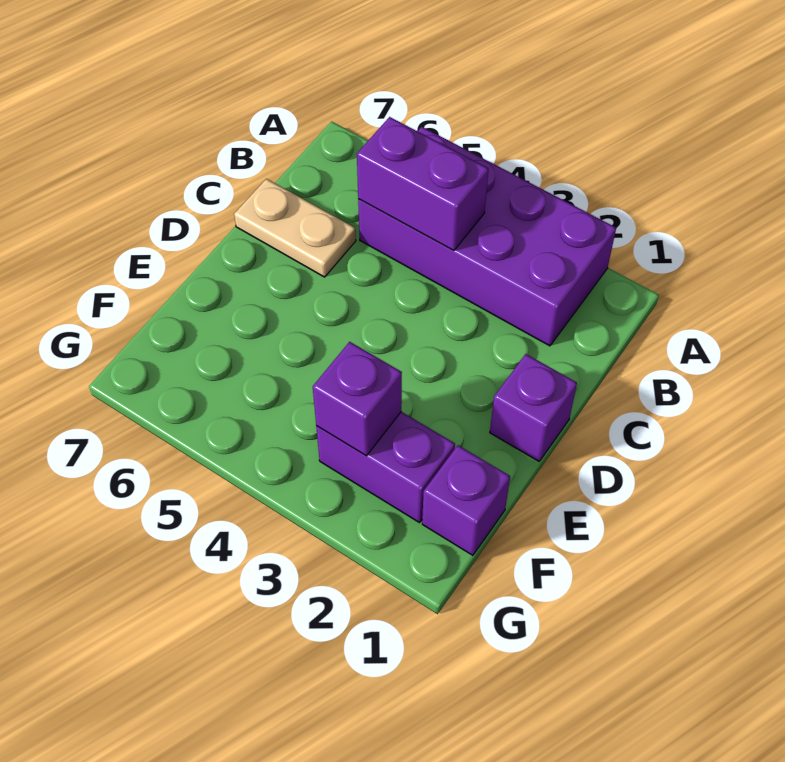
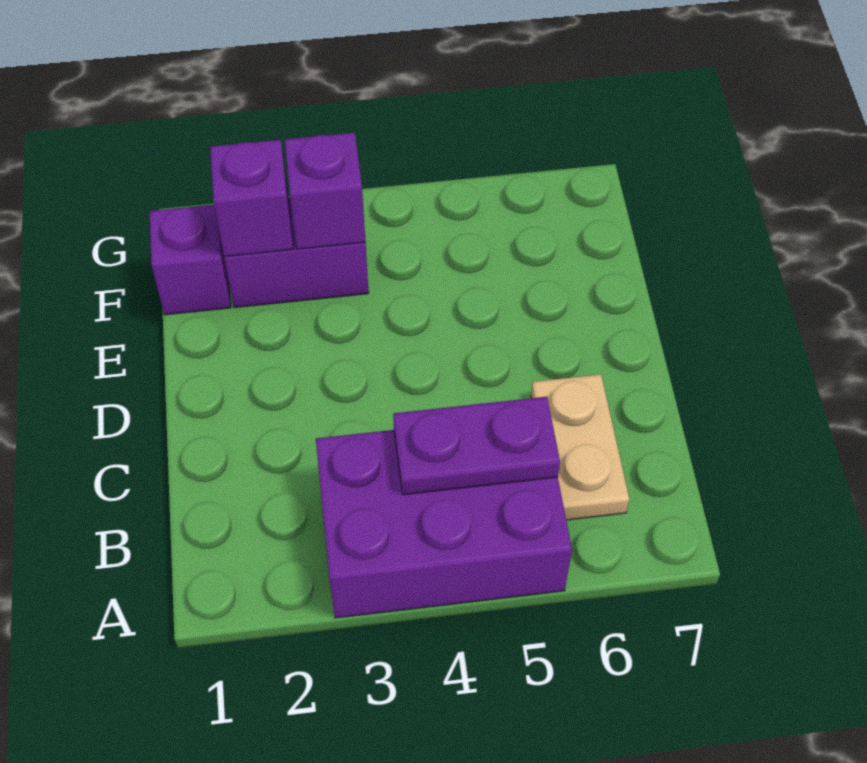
purple 2x4 brick [358,127,616,346] -> purple 2x3 brick [316,430,572,618]
purple 1x2 brick [357,117,489,250] -> purple 1x2 plate [393,397,560,495]
tan 1x2 plate [234,179,356,277] -> tan 1x2 plate turned to [531,374,629,520]
purple 1x1 brick [490,354,577,461] -> purple 1x1 brick moved to [210,140,293,257]

